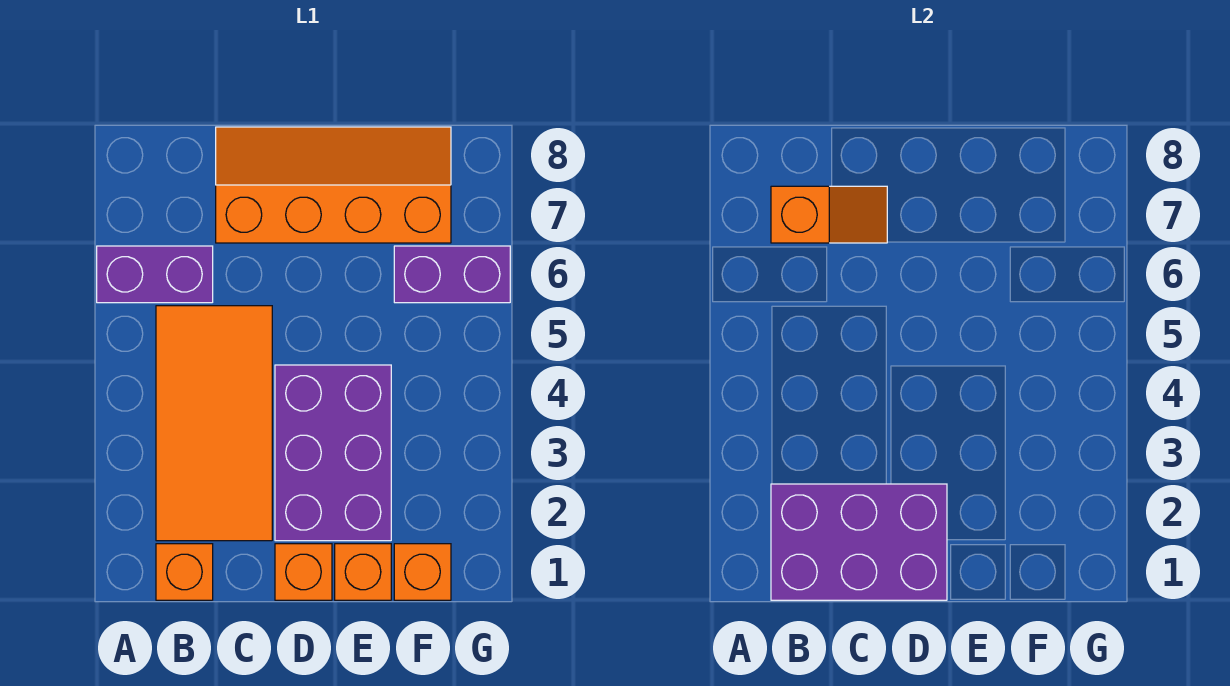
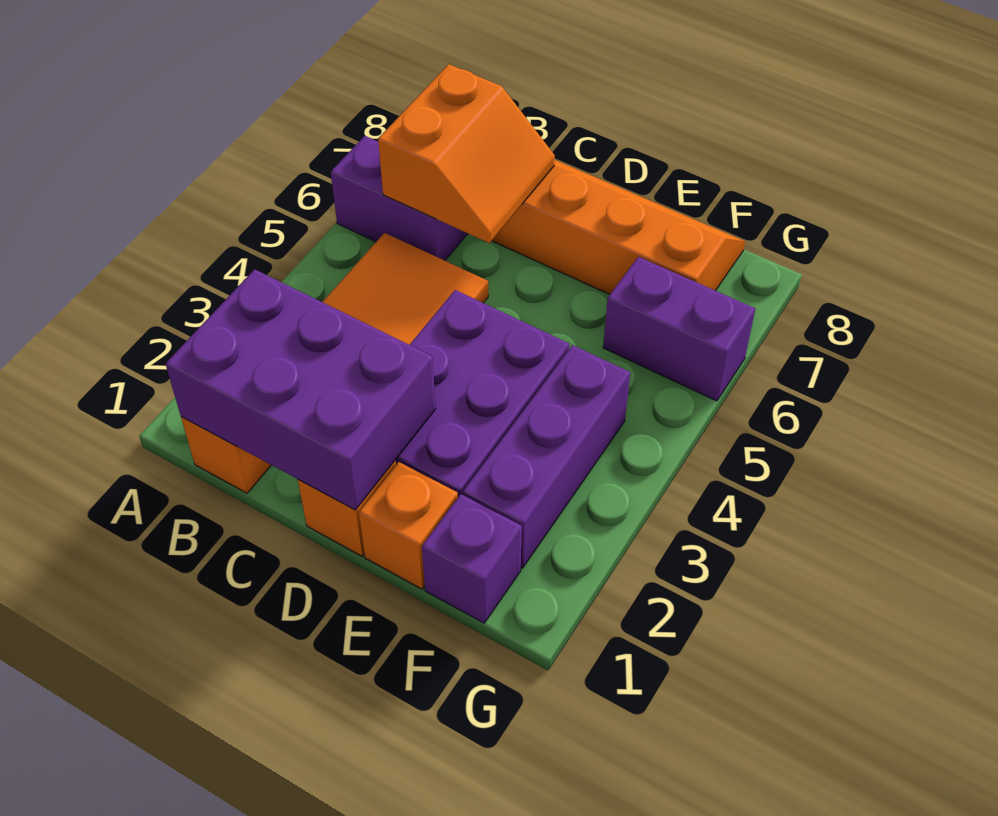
orange 1x2 slope [771,186,887,243] -> orange 2x2 slope [378,64,555,243]
orange 1x1 brick [394,544,451,600] -> purple 1x1 brick [422,494,522,623]
none -> purple 1x3 brick [463,345,630,568]

